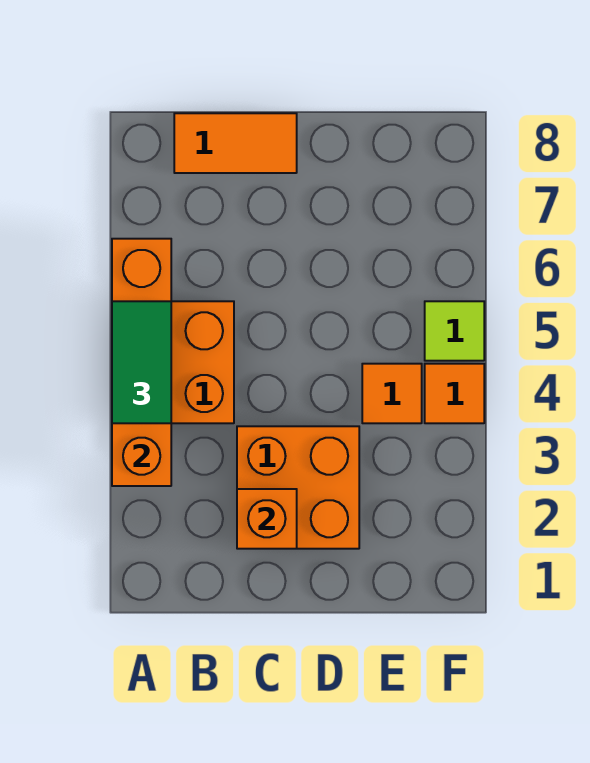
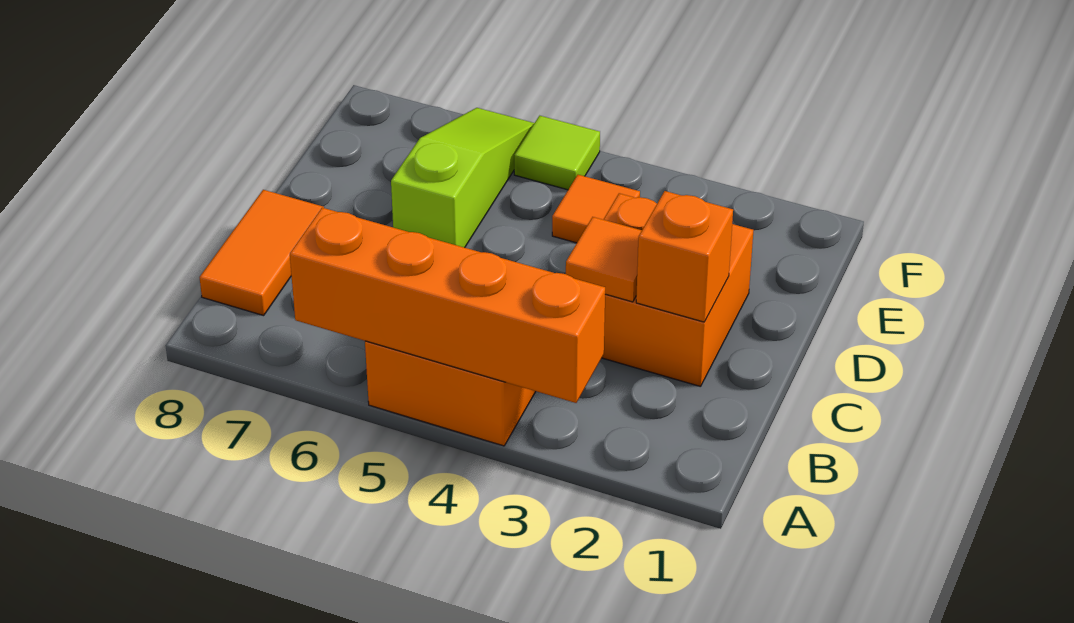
green 1x2 tile [112,301,171,423] -> none
none -> lime 1x3 slope [391,108,534,248]
orange 1x1 tile [425,364,484,423] -> orange 1x1 tile moved to [566,217,642,302]

